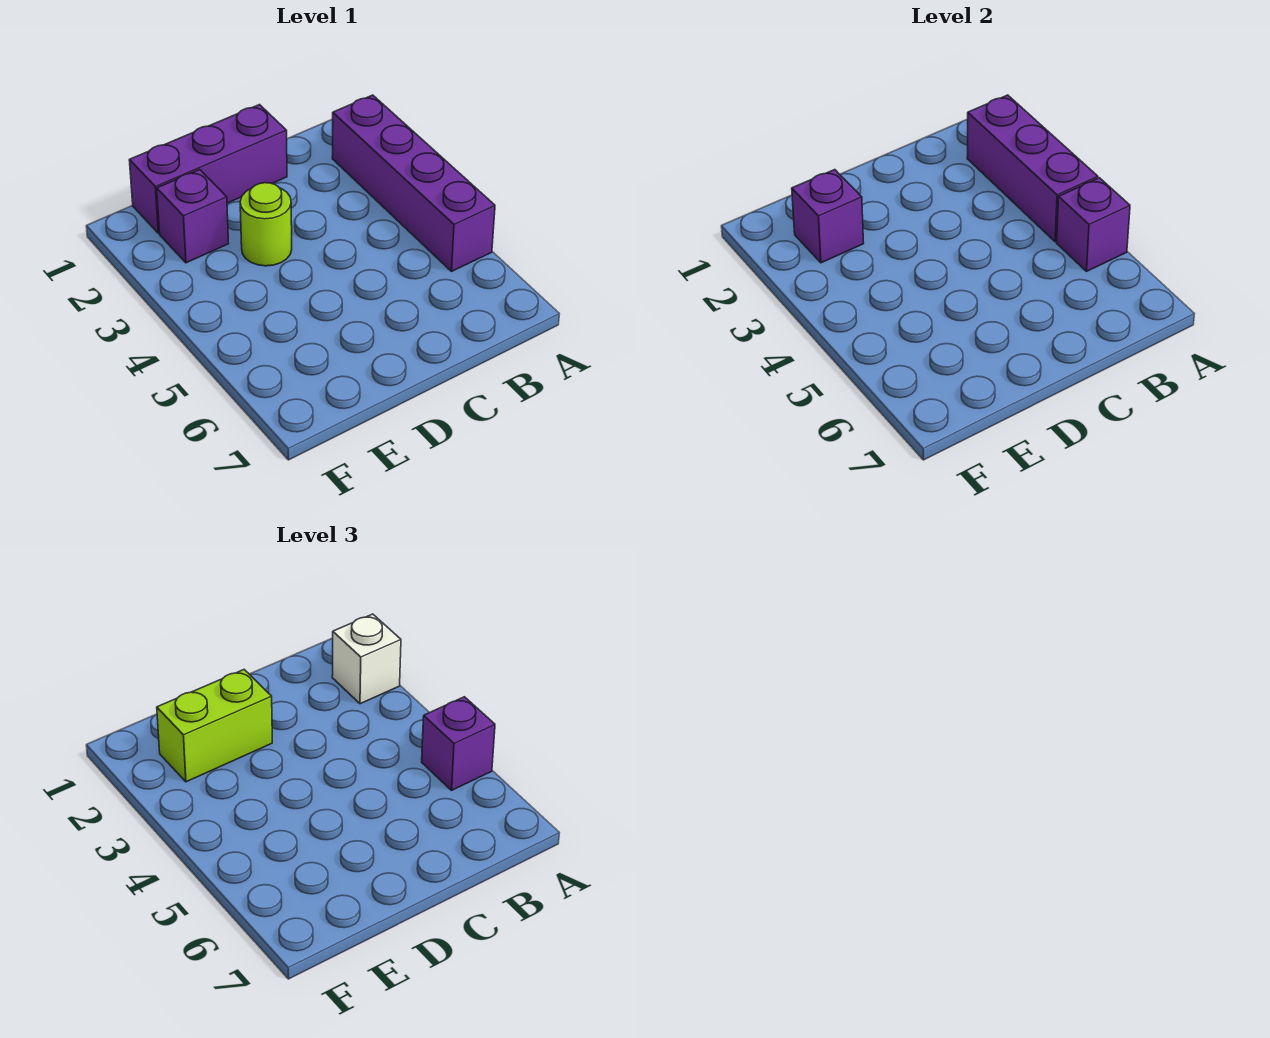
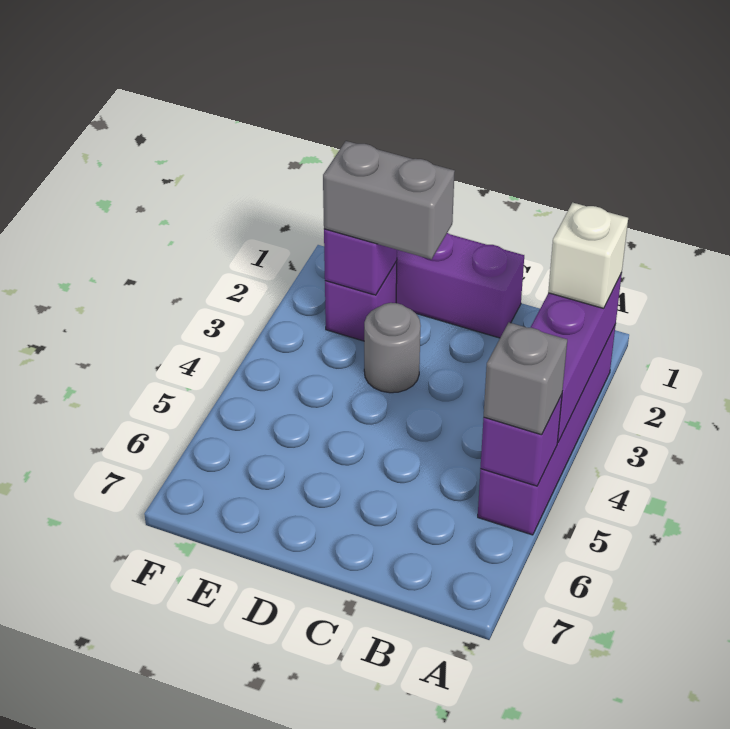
purple 1x1 brick [422,697,495,790] -> grey 1x1 brick [484,323,567,435]
lime 1x2 brick [157,670,272,782] -> grey 1x2 brick [323,141,455,259]
lime 1x1 round brick [240,183,292,266] -> grey 1x1 round brick [364,303,421,393]

